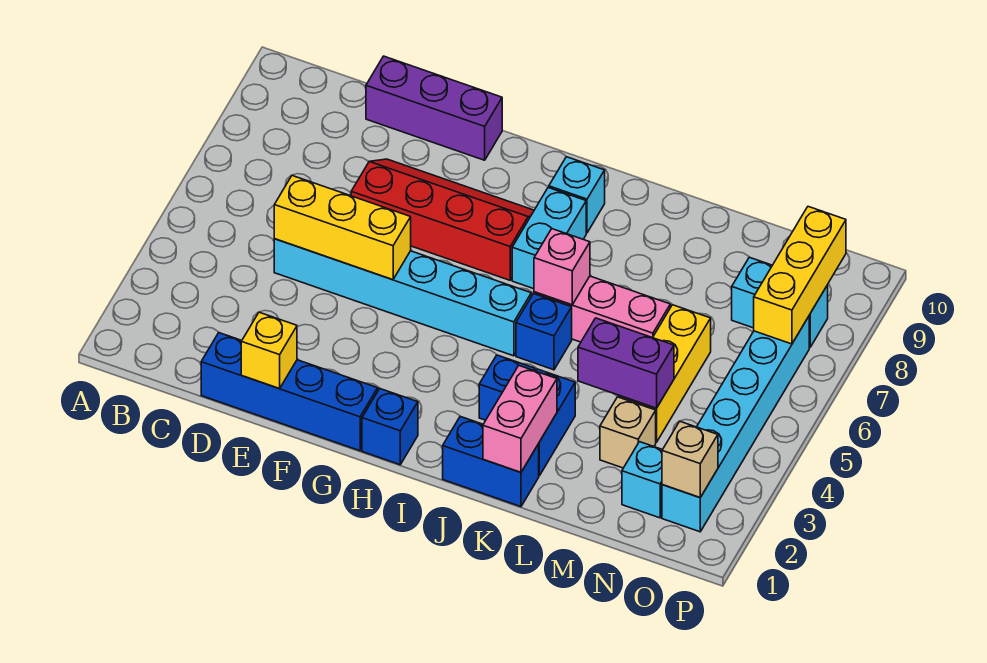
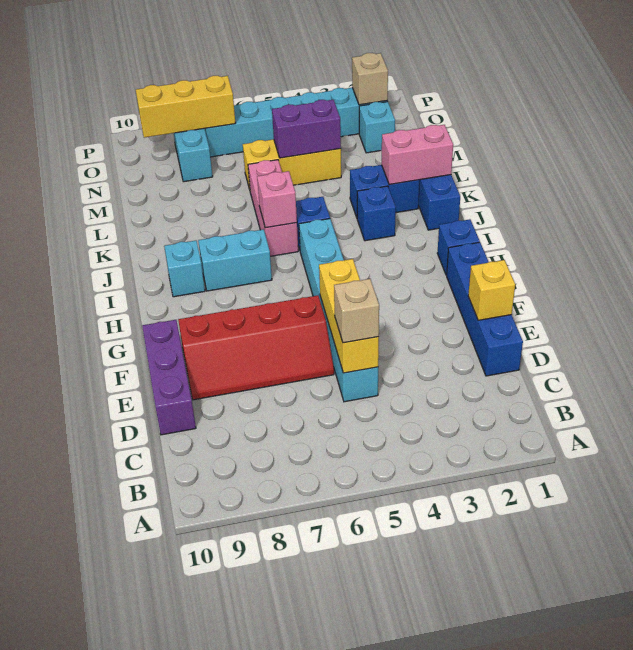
red 2x4 slope [351,159,534,280] -> red 2x4 slope turned to [178,295,334,400]
purple 1x2 brick [578,318,674,408] -> purple 1x2 brick turned to [272,100,341,158]
tan 1x1 brick [600,397,656,468] -> tan 1x1 brick moved to [334,279,379,343]

